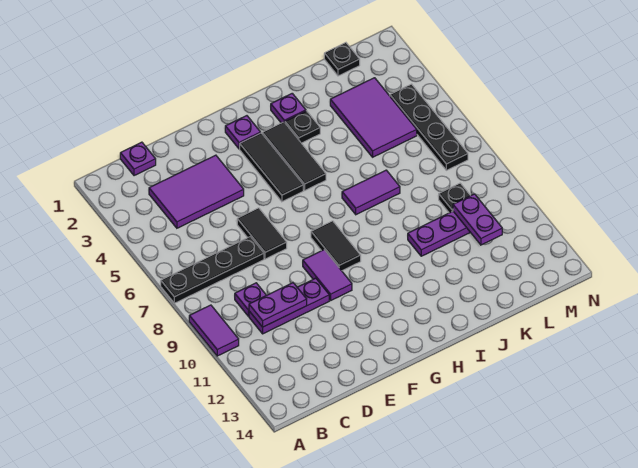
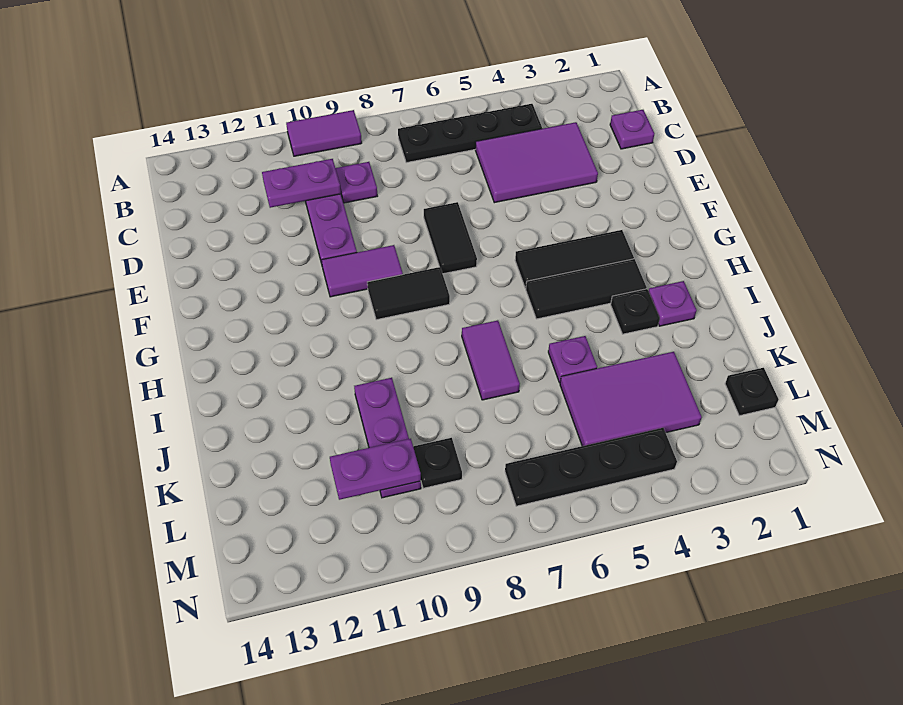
black 1x4 plate [161,237,264,303] -> black 1x4 plate turned to [398,104,542,163]
purple 2x3 tile [149,155,244,228] -> purple 2x3 tile turned to [475,122,598,203]
purple 1x2 plate [249,283,307,327] -> purple 1x2 plate turned to [262,159,341,208]
black 1x2 tile [237,208,287,259] -> black 1x2 tile turned to [424,202,477,274]
purple 1x1 plate [225,116,261,149] -> purple 1x1 plate moved to [548,336,597,383]

